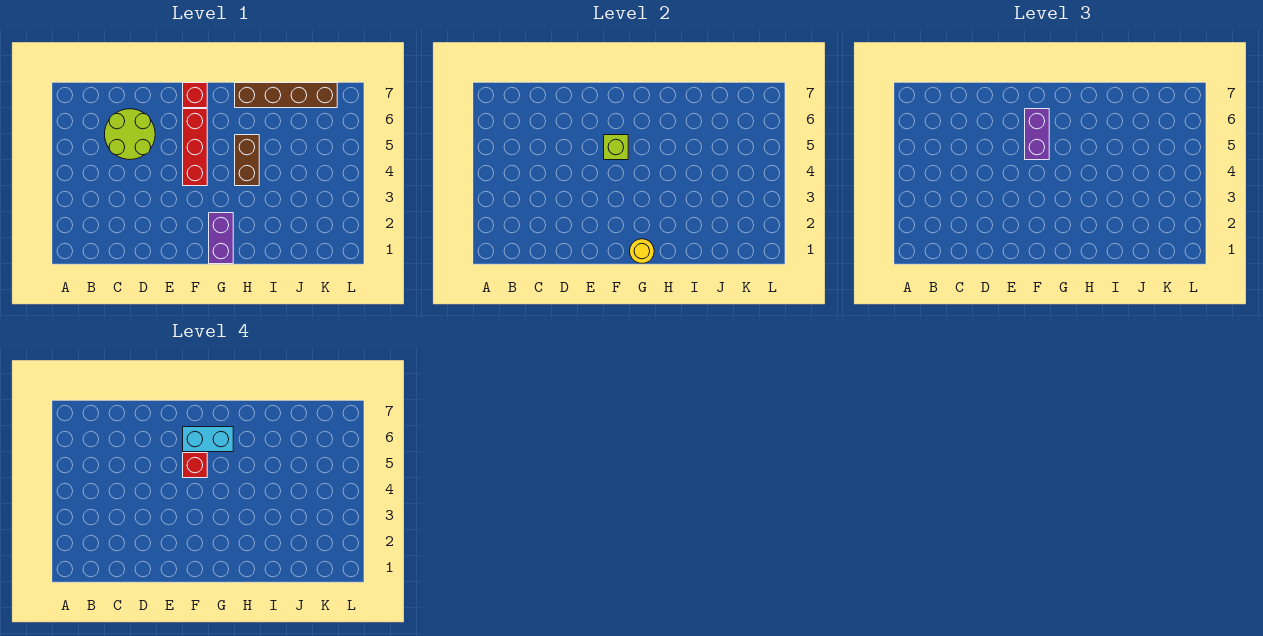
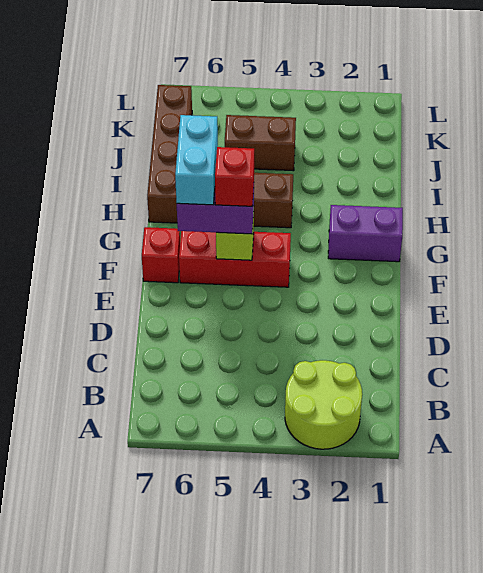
lime 2x2 round brick [105,109,155,160] -> lime 2x2 round brick moved to [285,360,362,449]
yellow 1x1 round brick [630,239,654,263] -> none
none -> brown 1x2 brick [225,115,296,171]

